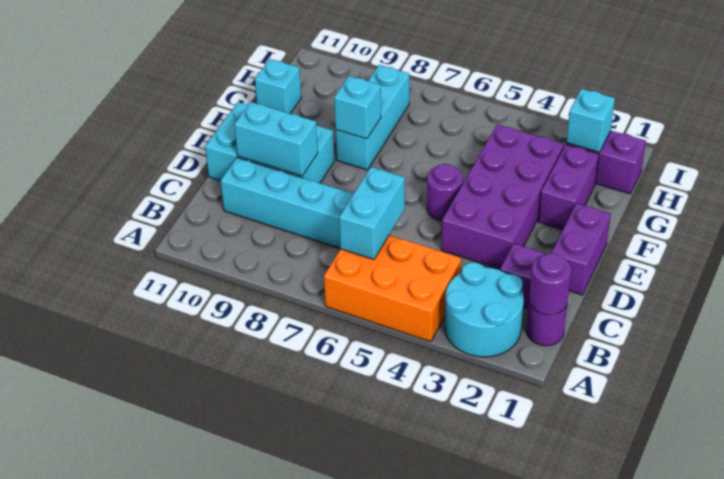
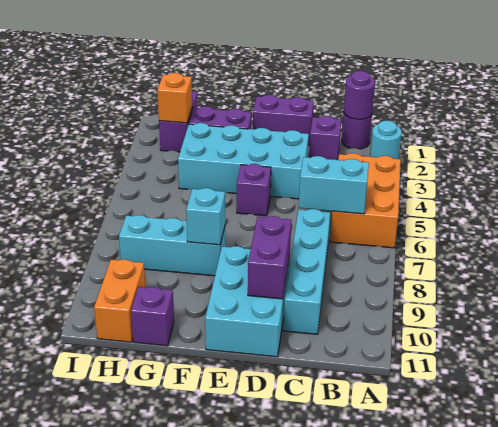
cyan 2x2 round brick [445,262,524,357] -> cyan 1x1 round brick [370,121,402,159]
purple 2x4 brick [441,125,564,269] -> cyan 2x4 brick [178,123,309,199]
cyan 1x2 brick [234,102,318,176] -> purple 1x2 brick [248,216,291,299]
purple 1x1 round brick [427,164,463,221] -> purple 1x1 brick [237,164,271,216]
cyan 1x1 brick [255,59,301,114] -> purple 1x1 brick [131,287,174,346]
cyan 1x1 brick [566,89,615,152] -> orange 1x1 brick [157,73,192,123]
none -> orange 1x2 brick [94,259,146,342]

